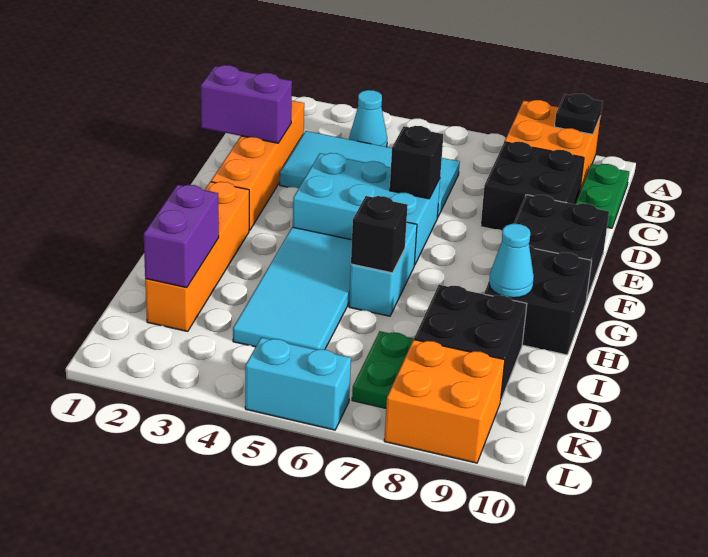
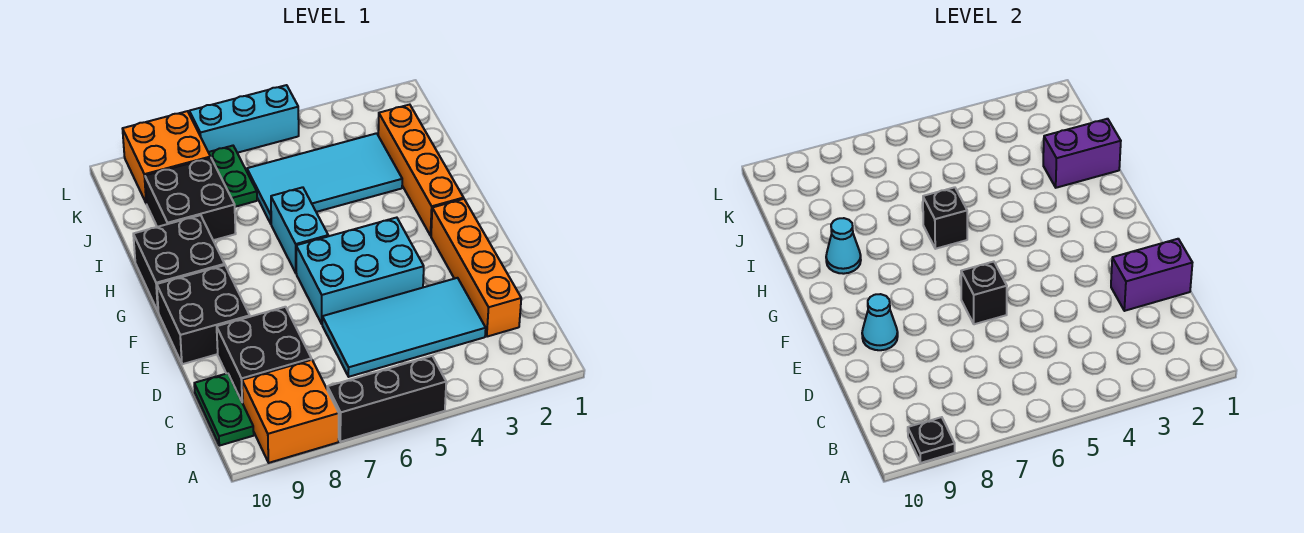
none -> black 1x3 brick [327,356,446,442]
cyan 1x1 cone [349,90,387,147] -> cyan 1x1 cone moved to [862,294,898,350]
cyan 2x4 tile [233,227,352,350] -> cyan 2x4 tile turned to [247,133,402,224]
purple 1x2 brick [144,185,219,288] -> purple 1x2 brick turned to [1043,119,1121,188]
cyan 1x2 brick [245,338,351,430] -> cyan 1x3 brick [189,85,299,153]

